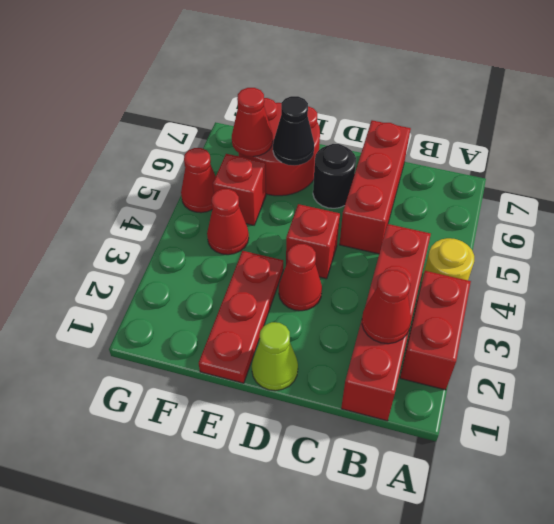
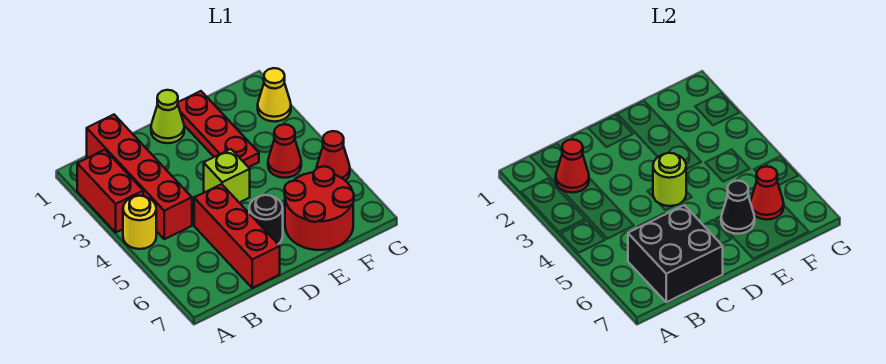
none -> black 2x2 brick [628,205,723,302]
red 1x1 cone [279,244,322,311] -> none
red 1x1 brick [286,204,340,279] -> lime 1x1 brick [204,149,250,203]
none -> lime 1x1 round brick [653,153,686,206]
red 1x1 brick [213,154,266,225] -> none
none -> yellow 1x1 cone [258,68,291,122]

